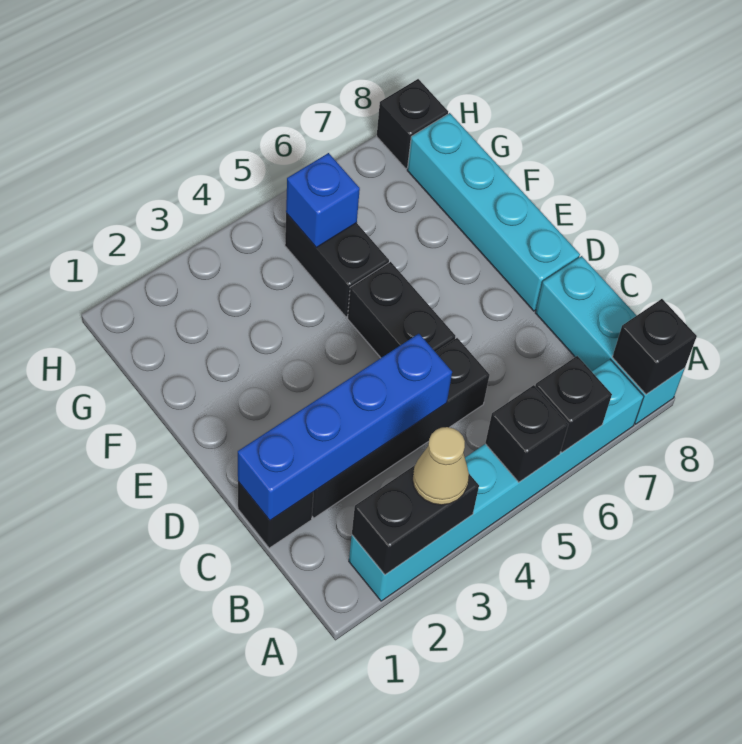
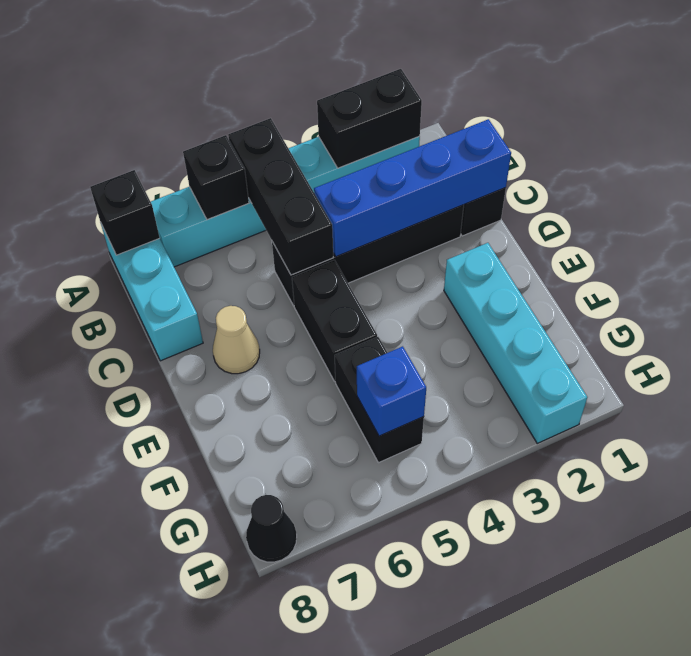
tan 1x1 cone [413,427,469,505] -> tan 1x1 cone moved to [213,306,260,374]
black 1x1 brick [485,385,568,482] -> black 1x3 brick [228,118,333,275]
cyan 1x4 brick [407,113,580,311] -> cyan 1x4 brick moved to [444,243,587,443]
black 1x1 brick [377,79,448,169] -> black 1x1 cone [246,495,297,562]

